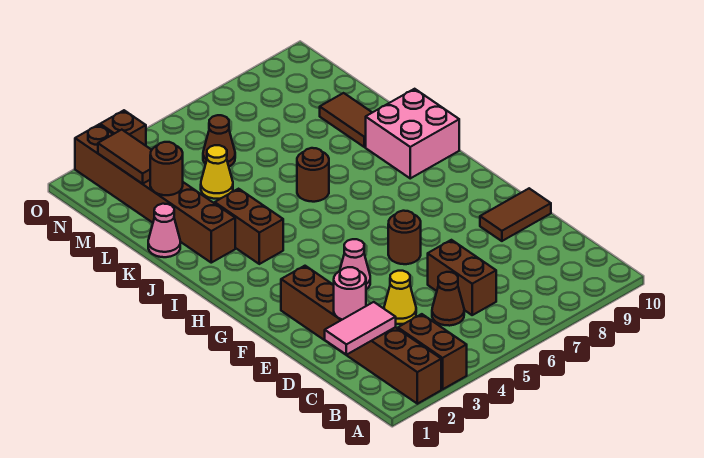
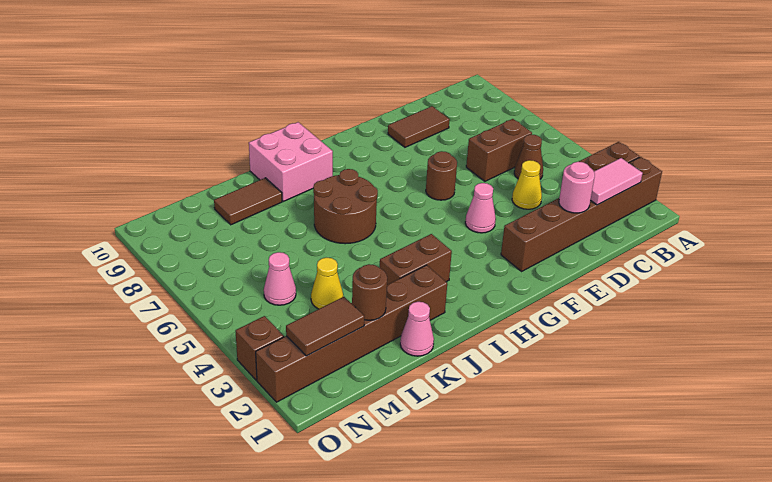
pink 1x2 tile [325,302,396,355] -> pink 1x2 tile turned to [591,158,643,205]
brown 1x2 tile [480,188,551,241] -> brown 1x2 tile turned to [388,106,450,147]
brown 1x1 round brick [297,148,329,202] -> brown 2x2 round brick [313,169,378,244]
brown 1x1 cone [203,115,235,166] -> pink 1x1 cone [264,252,296,305]

